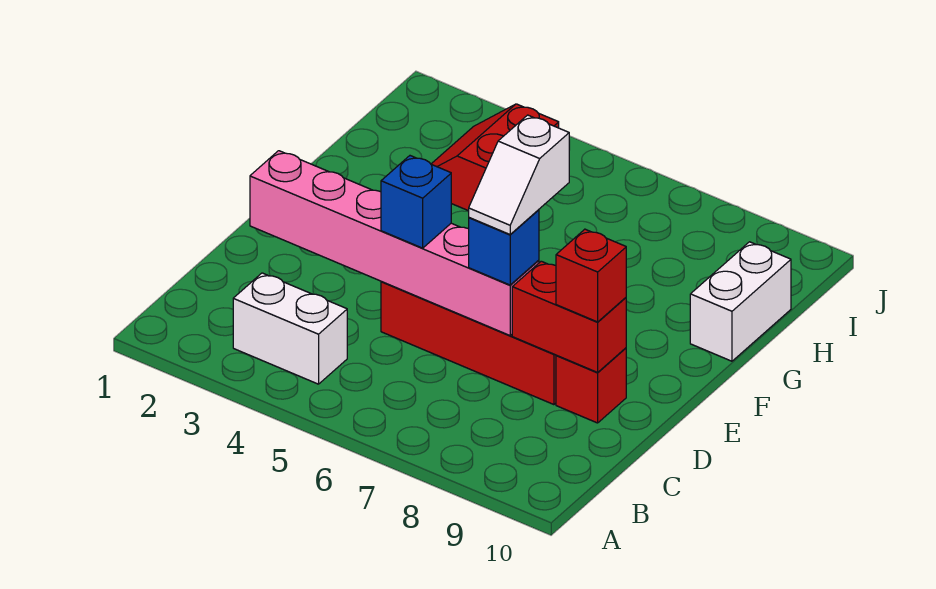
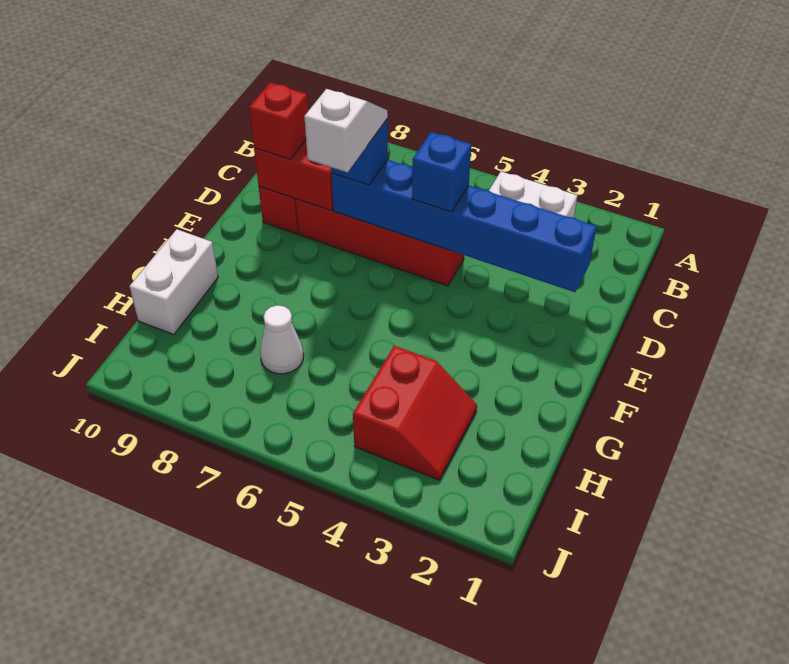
pink 1x6 brick [250,151,539,335] -> blue 1x6 brick [331,160,596,292]
none -> white 1x1 cone [260,305,304,374]

